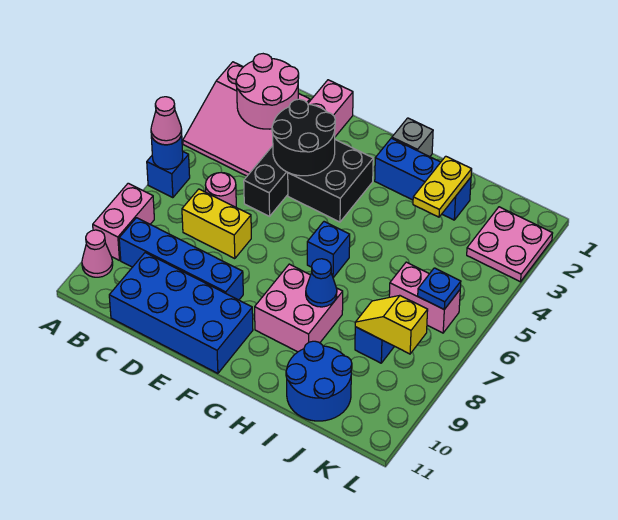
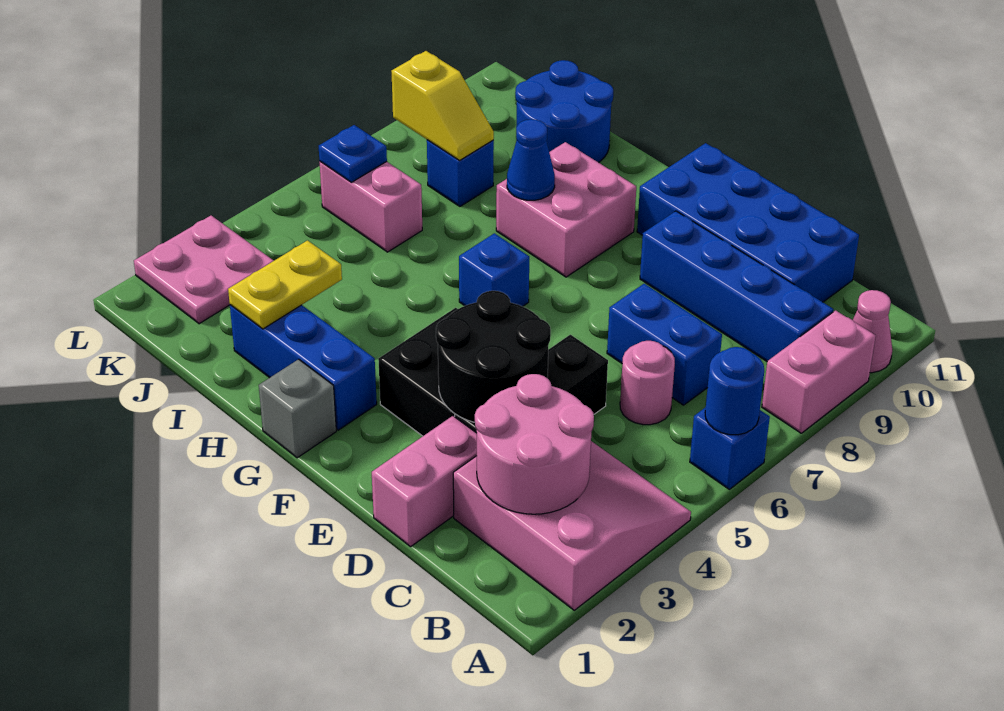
pink 1x1 cone [151,97,182,145] -> none
yellow 1x2 brick [182,189,251,259] -> blue 1x2 brick [607,284,722,405]

